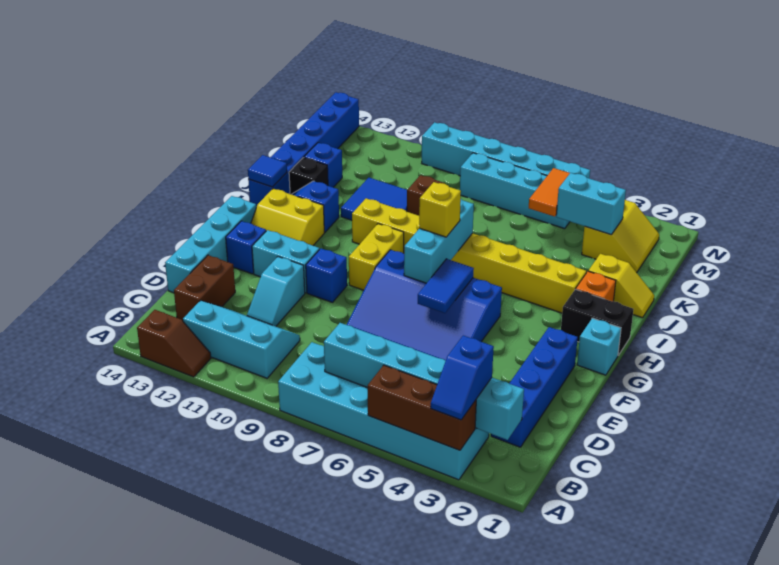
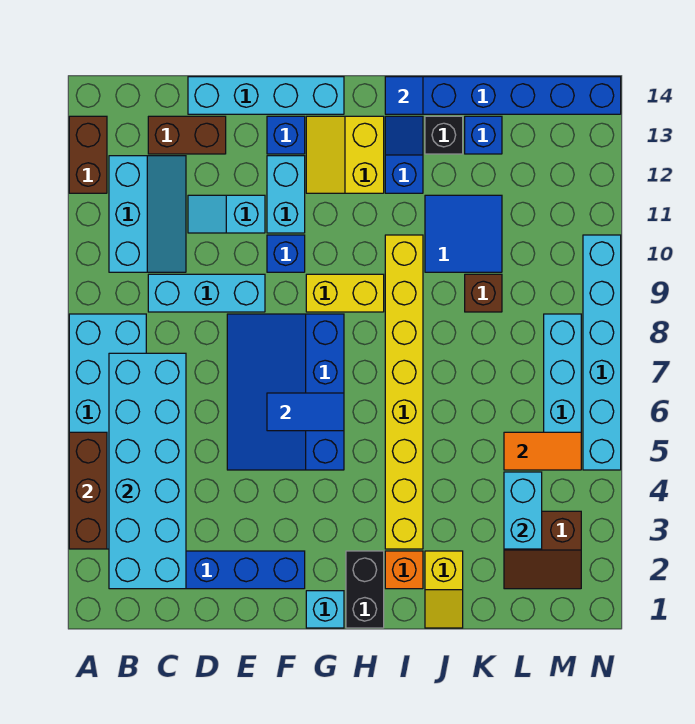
blue 1x2 slope [431,335,494,420] -> none
brown 1x2 slope [137,310,211,377] -> brown 1x2 brick [69,116,107,193]
cyan 1x6 brick [324,323,524,440] -> cyan 2x6 brick [109,353,186,589]
cyan 1x3 brick [404,199,474,283] -> cyan 1x3 brick moved to [148,274,265,312]
yellow 1x1 brick [419,182,461,237] -> none
yellow 2x2 slope [582,200,659,273] -> brown 2x2 slope [504,511,581,589]

